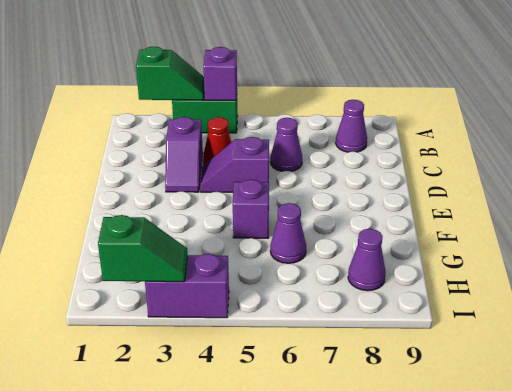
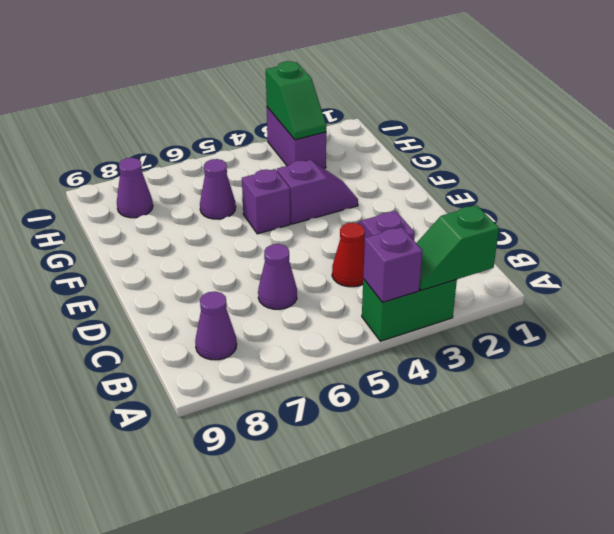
purple 1x2 slope [200,137,269,192] -> purple 1x2 slope moved to [277,160,358,224]
green 1x2 slope [98,215,187,282] -> green 1x2 slope turned to [266,61,326,140]
purple 1x2 brick [145,254,229,318] -> purple 1x2 brick turned to [267,107,326,168]

